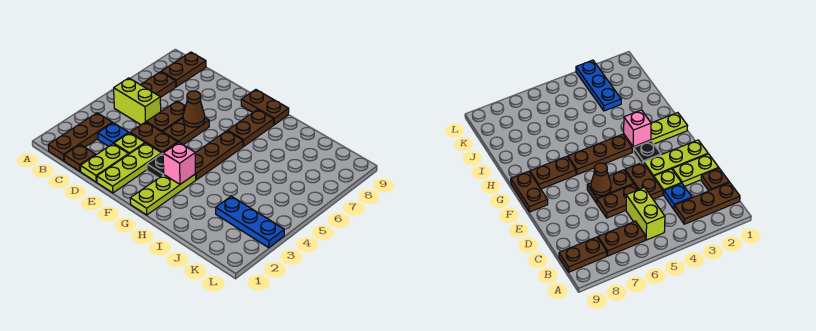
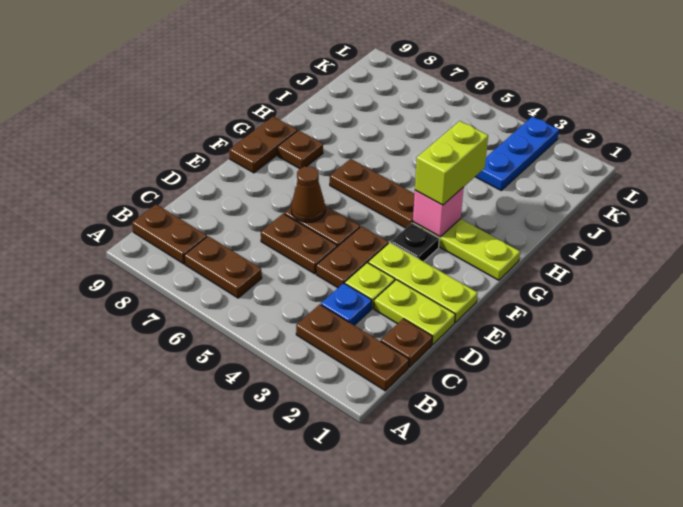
lime 1x2 brick [114,78,161,125] -> lime 1x2 brick moved to [415,121,488,205]
brown 1x2 plate [228,110,274,146] -> brown 1x1 plate [277,130,323,169]

